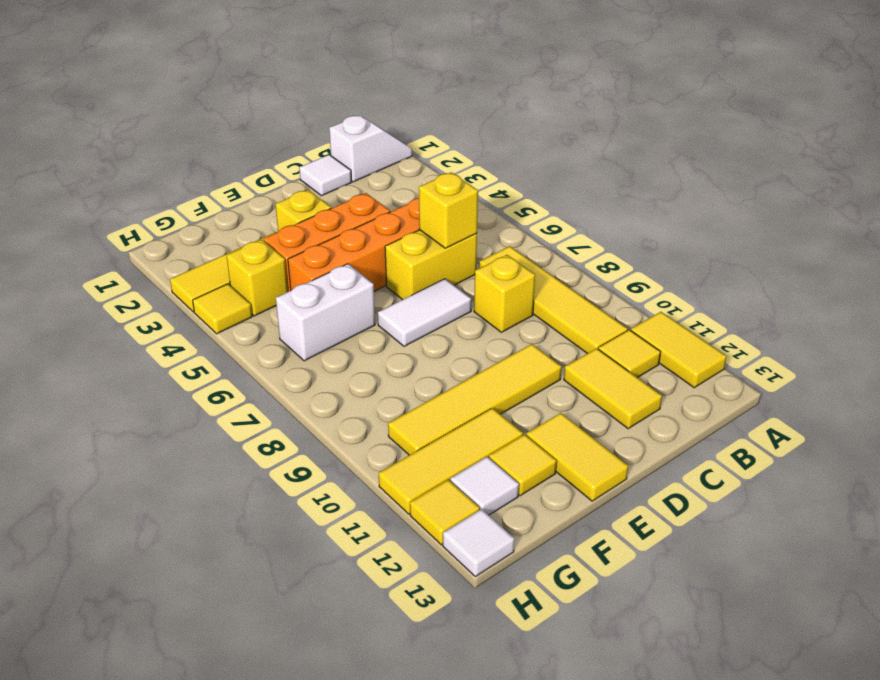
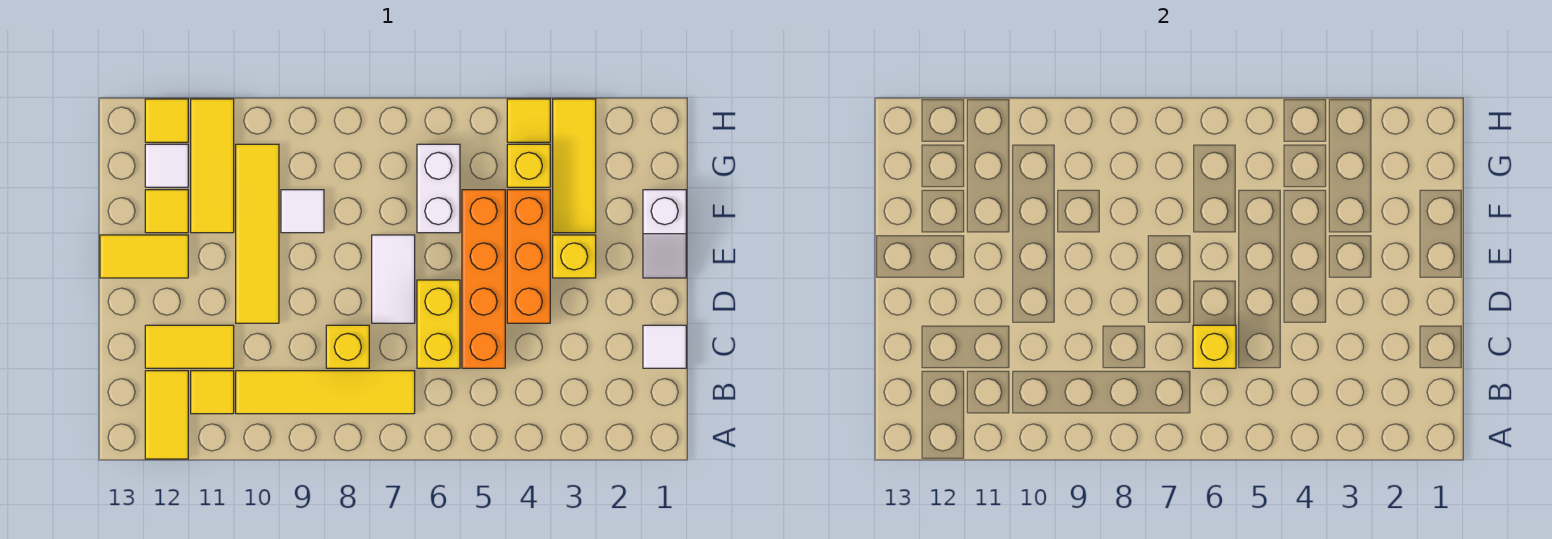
white 1x2 slope [329,115,412,182] -> white 1x2 slope moved to [643,190,686,278]
yellow 1x2 tile [631,312,726,388] -> yellow 1x2 tile turned to [145,371,188,459]
white 1x1 tile [443,509,514,577] -> white 1x1 tile moved to [281,190,324,233]

